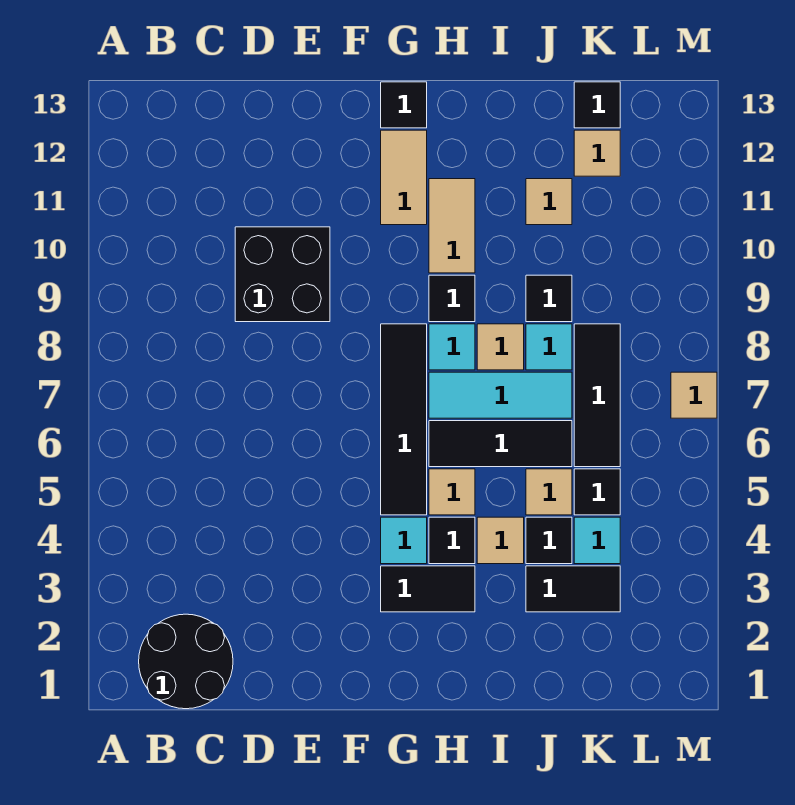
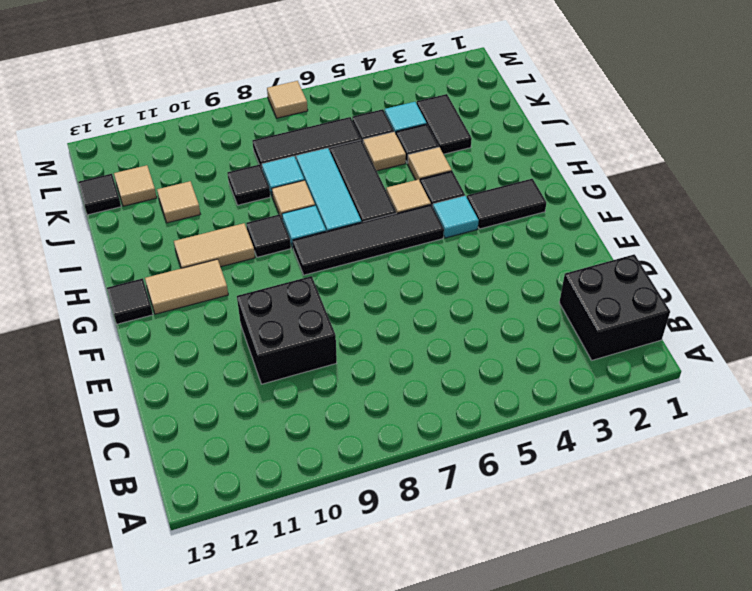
black 2x2 round brick [139,614,233,709] -> black 2x2 brick [559,254,670,360]
black 1x2 tile [381,566,475,612] -> black 1x2 tile turned to [467,179,546,229]

